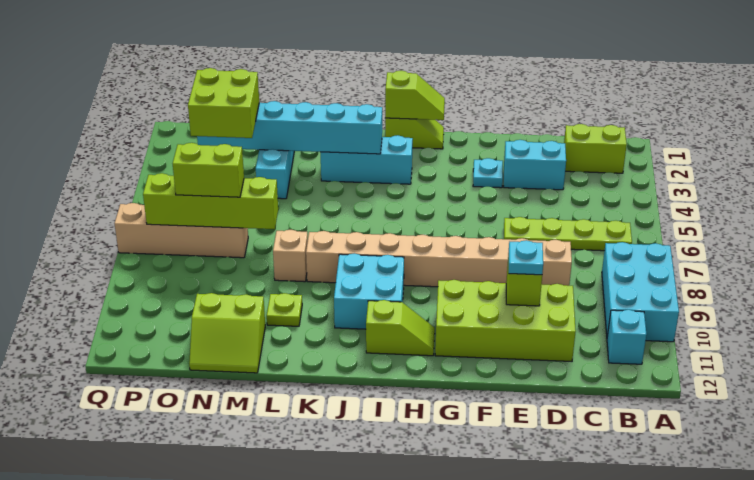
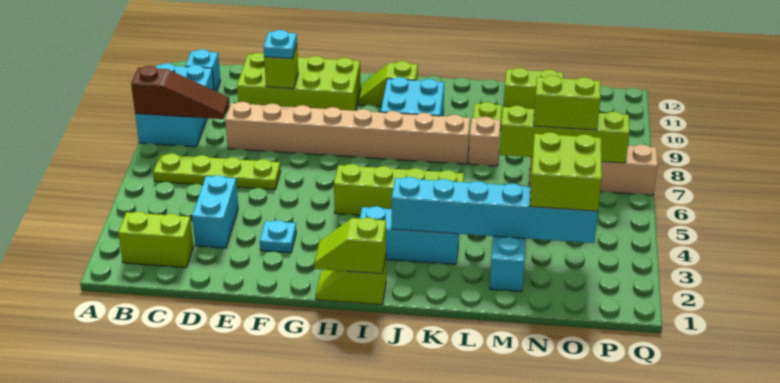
none -> brown 1x3 slope [131,66,229,119]
cyan 1x2 brick [504,140,566,190] -> cyan 1x2 brick turned to [192,175,238,248]
none -> lime 1x4 brick [334,164,464,215]

